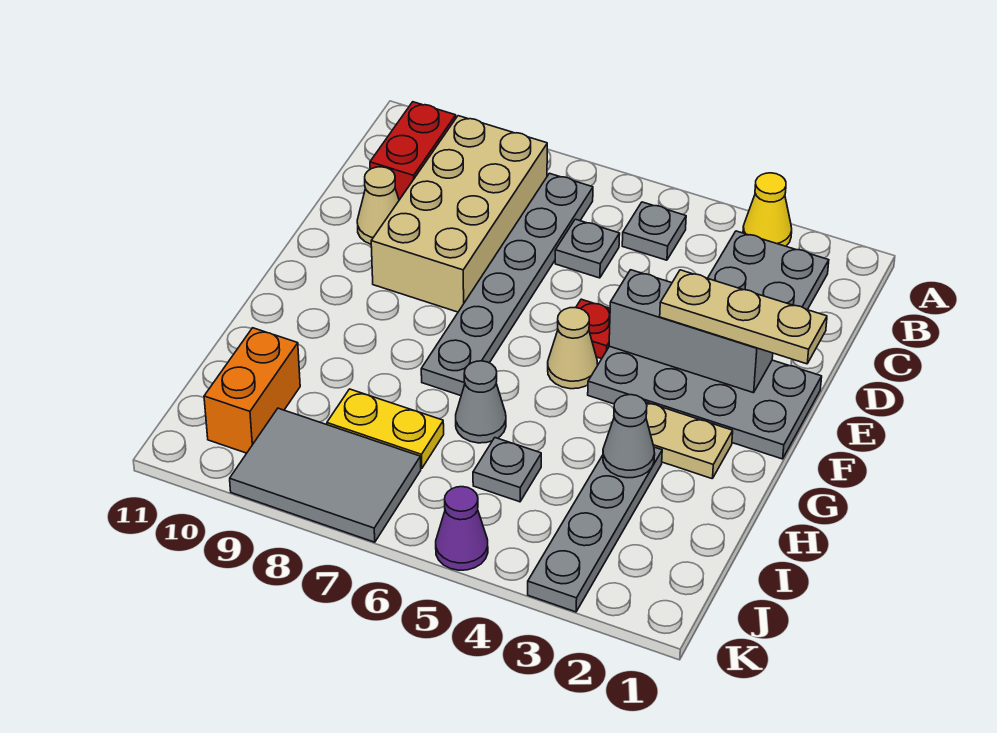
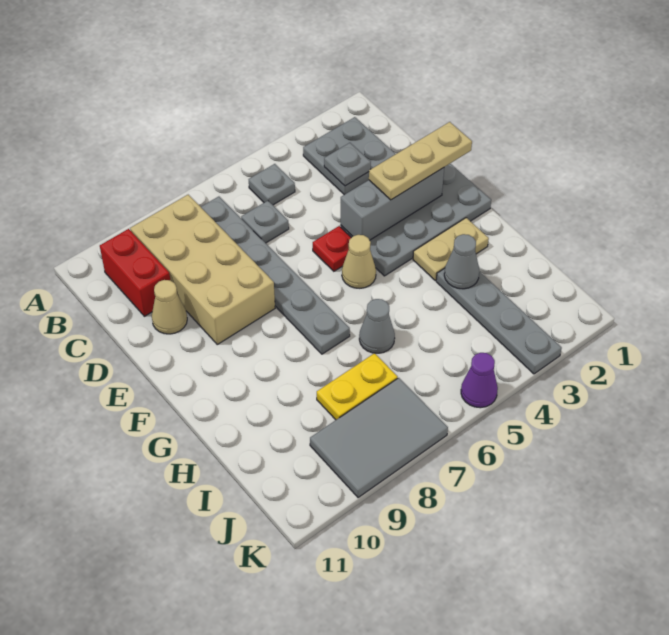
yellow 1x1 cone [743,173,792,246] -> none
grey 1x1 plate [473,438,541,502] -> grey 1x1 plate moved to [324,143,371,186]
orange 1x2 brick [204,328,300,453] -> none

